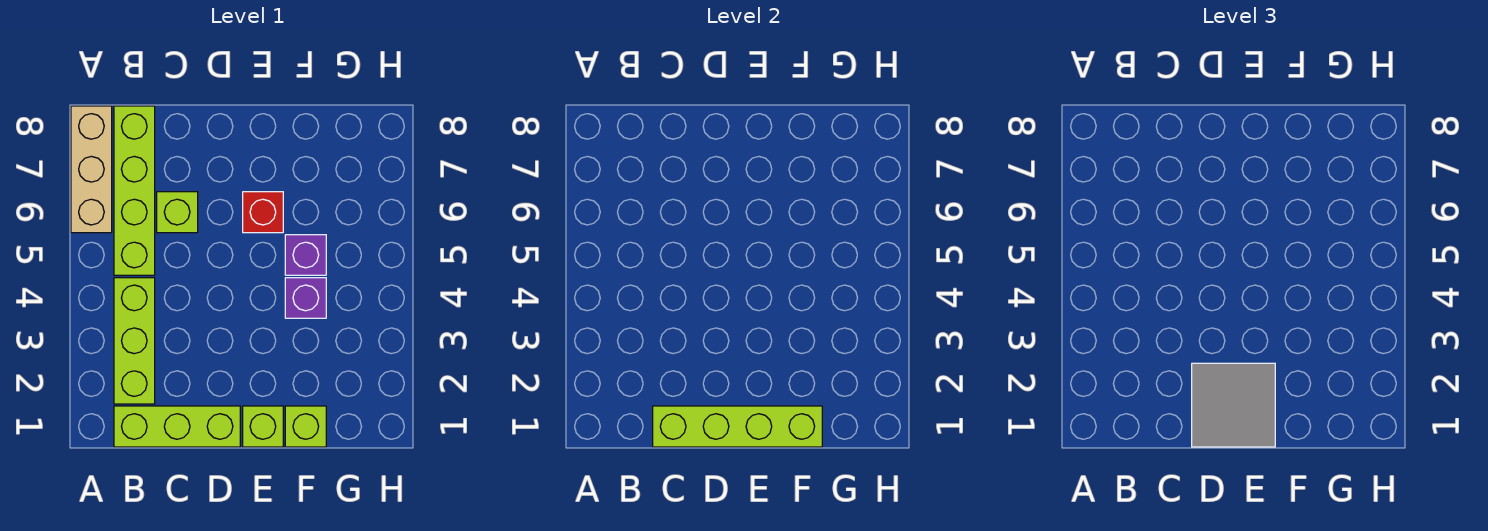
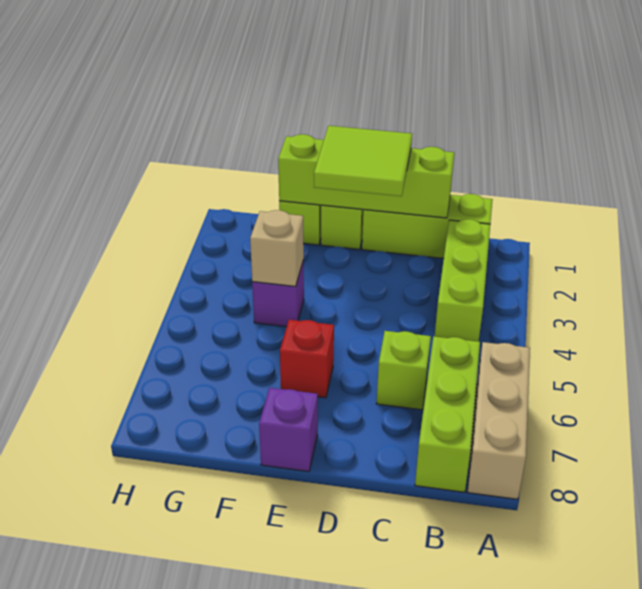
lime 1x4 brick [114,106,155,275] -> lime 1x3 brick [415,336,480,492]
grey 2x2 tile [1192,363,1275,447] -> lime 2x2 tile [314,126,412,196]
none -> tan 1x1 brick [250,210,304,286]
purple 1x1 brick [285,235,326,275] -> purple 1x1 brick moved to [259,388,318,472]

